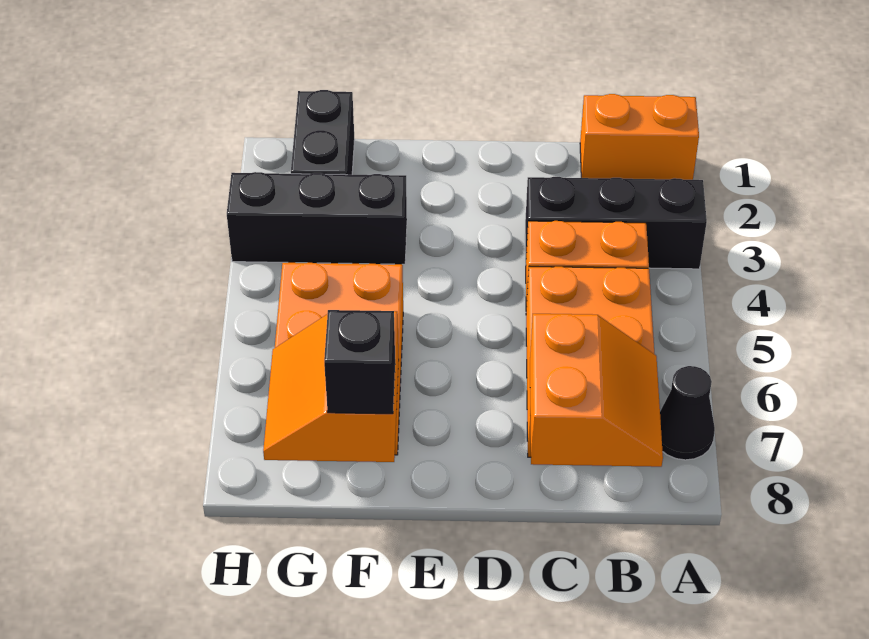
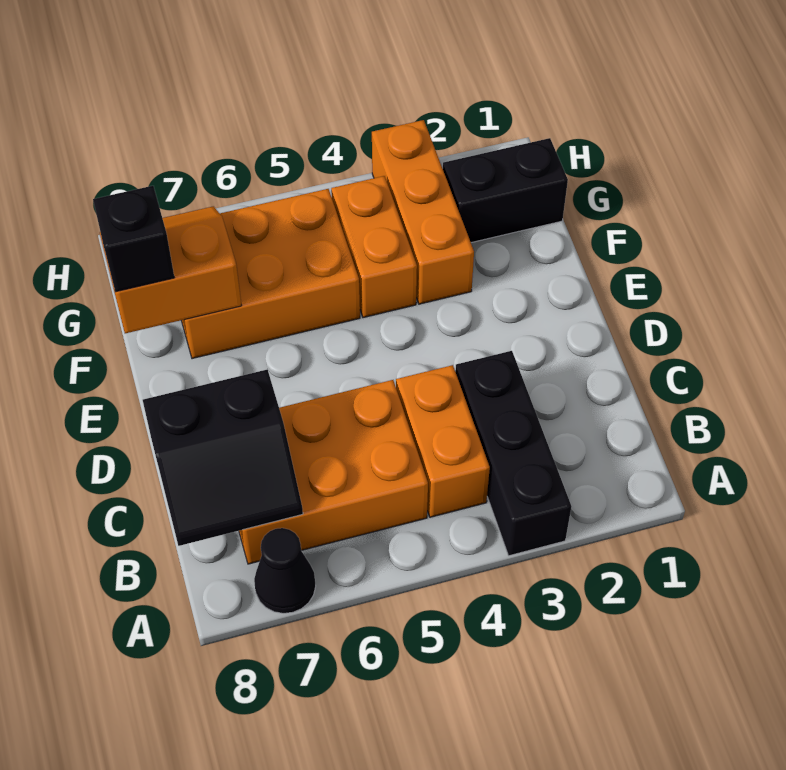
orange 1x2 brick [580,94,699,180] -> orange 1x2 brick moved to [331,176,417,318]
orange 2x2 slope [530,314,663,467] -> black 2x2 slope [143,369,303,546]
black 1x3 brick [227,172,407,264] -> orange 1x3 brick [372,120,474,304]

